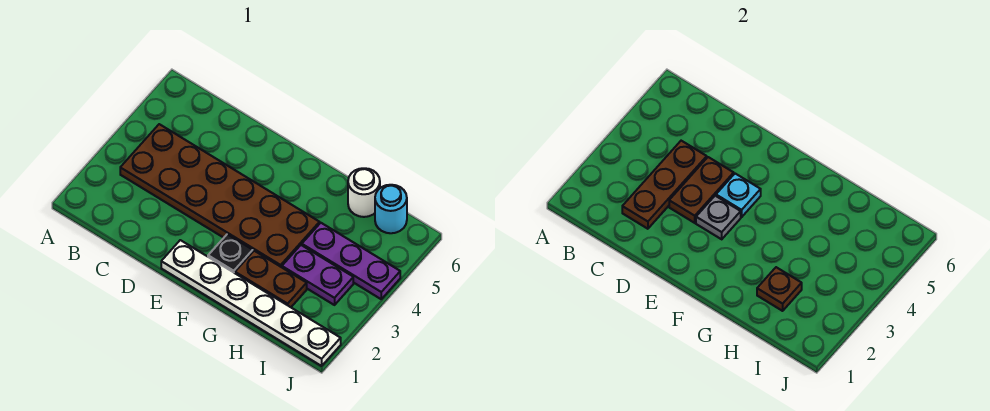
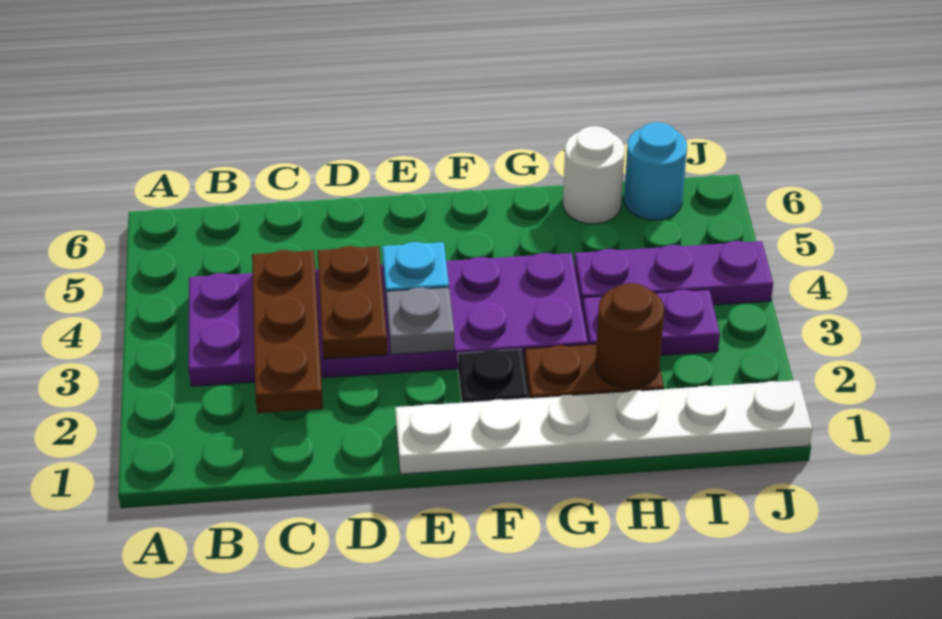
brown 2x6 plate [120,124,320,267] -> purple 2x6 plate [188,253,588,386]
brown 1x1 plate [757,267,802,311] -> brown 1x1 round brick [596,283,664,388]

